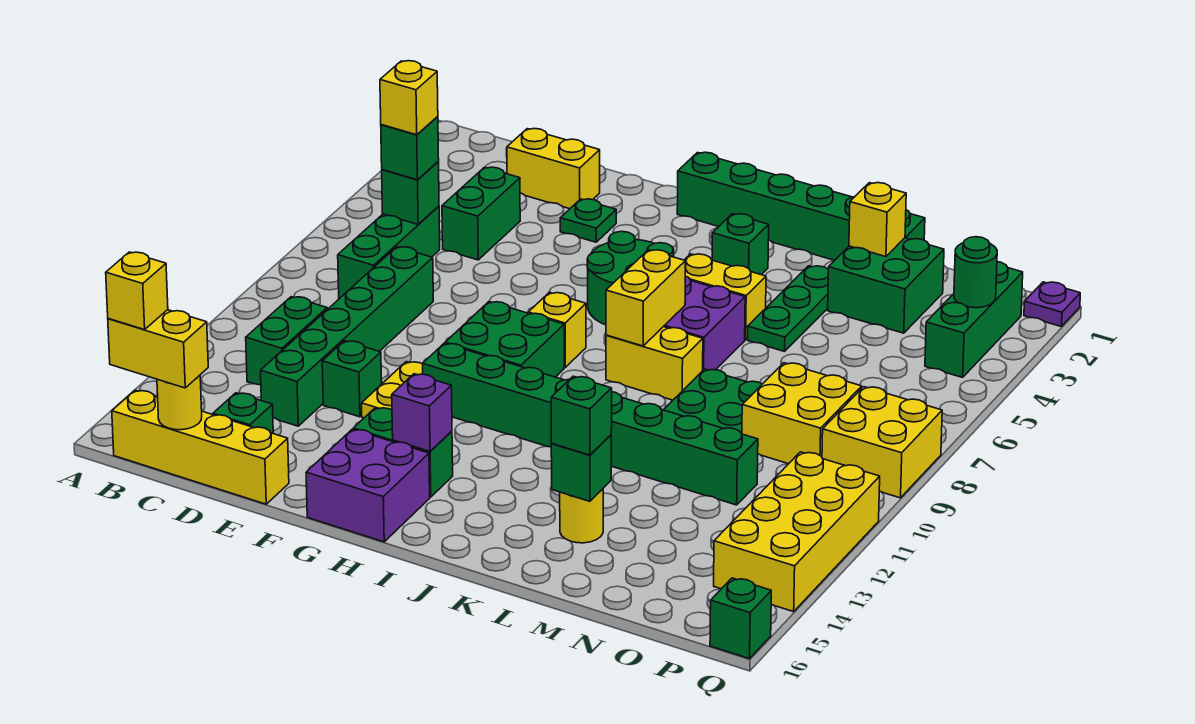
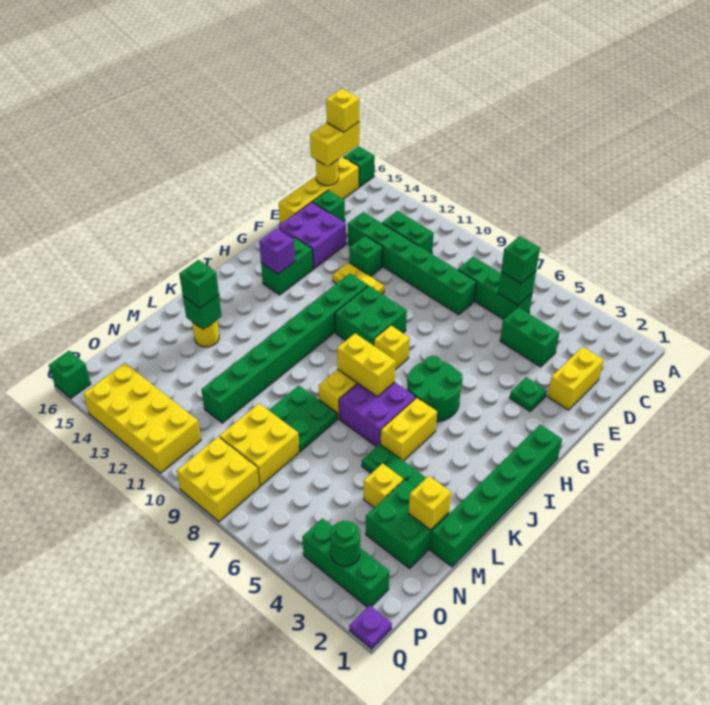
yellow 1x1 brick [380,61,438,135] -> yellow 1x1 brick moved to [364,463,403,508]
purple 2x2 brick [306,429,430,542] -> purple 2x2 brick moved to [279,202,346,269]
green 1x1 brick [712,214,769,275] -> green 1x1 brick moved to [344,146,375,187]

